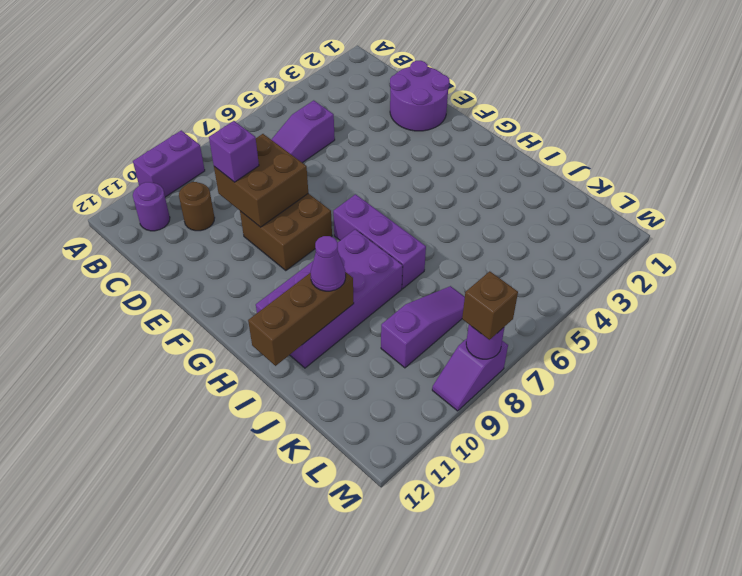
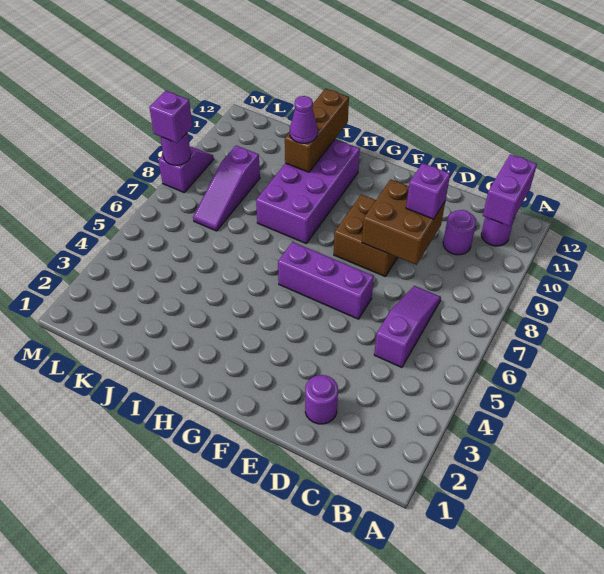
purple 1x2 brick [133,130,205,197] -> purple 1x2 brick moved to [483,154,537,226]
brown 1x1 round brick [179,182,215,231] -> purple 1x1 round brick [443,210,476,255]
purple 2x2 round brick [390,61,450,131] -> purple 1x1 round brick [305,375,338,424]
purple 1x3 brick [333,194,426,289] -> purple 1x3 brick moved to [278,242,374,319]
brown 1x1 brick [462,271,518,340] -> purple 1x1 brick [149,91,193,143]

